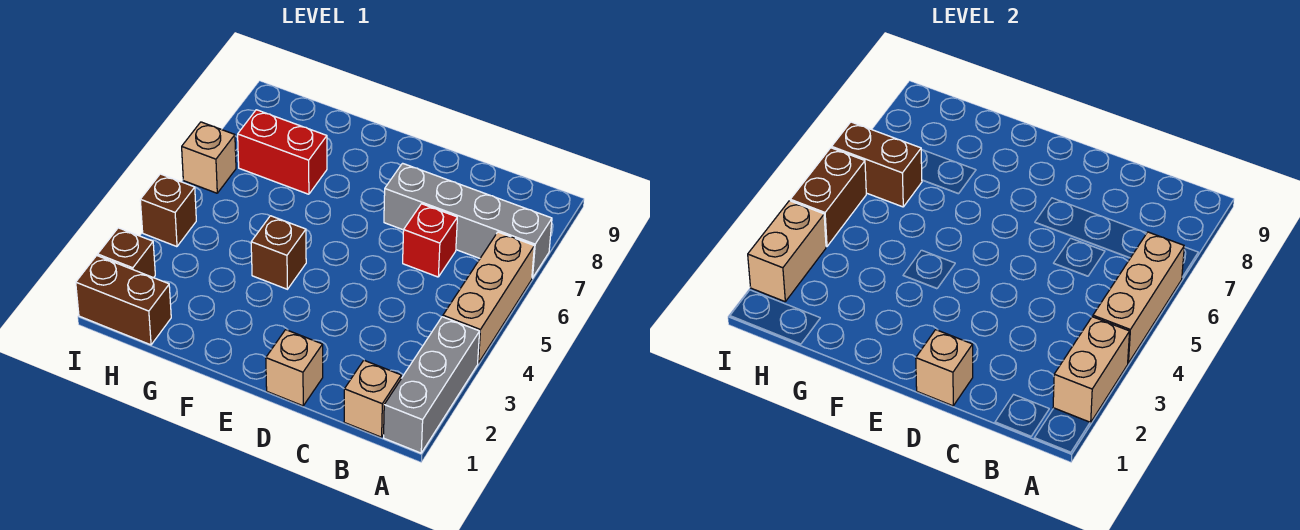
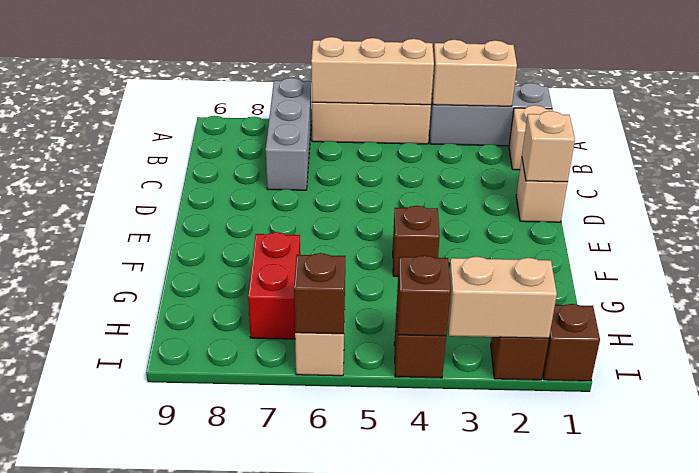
grey 1x4 brick [384,163,552,278] -> grey 1x3 brick [266,78,312,190]
red 1x1 brick [403,204,457,277] -> none
brown 1x2 brick [76,256,171,345] -> brown 1x1 brick [543,304,600,381]
brown 1x2 brick [832,122,922,207] -> brown 1x1 brick [294,253,345,334]
brown 1x2 brick [790,148,866,247] -> brown 1x1 brick [397,255,451,336]

